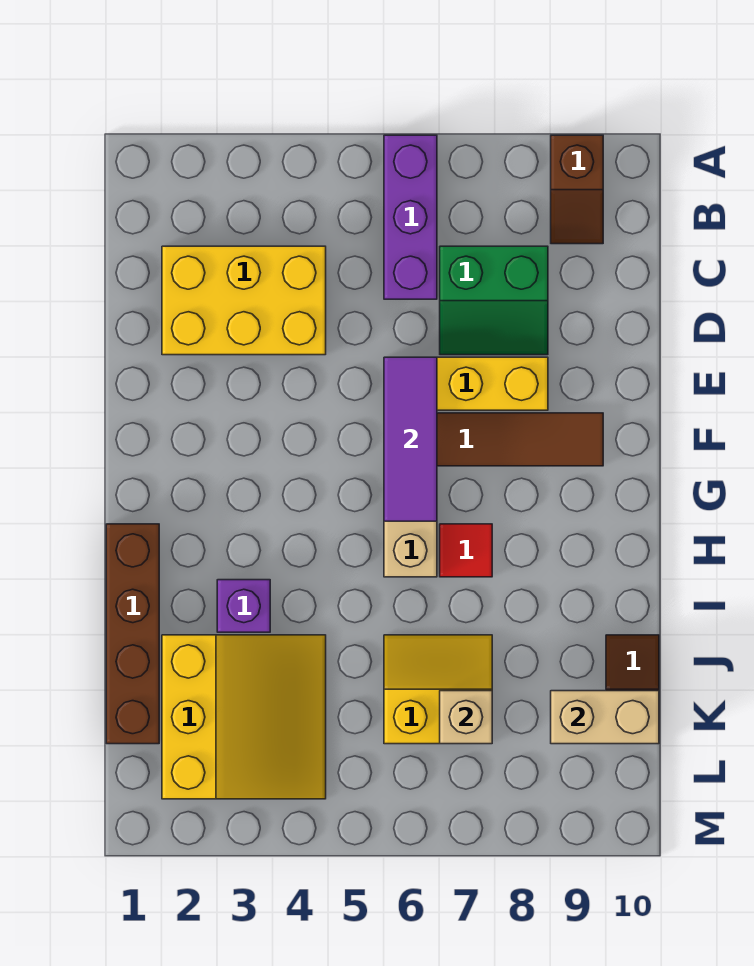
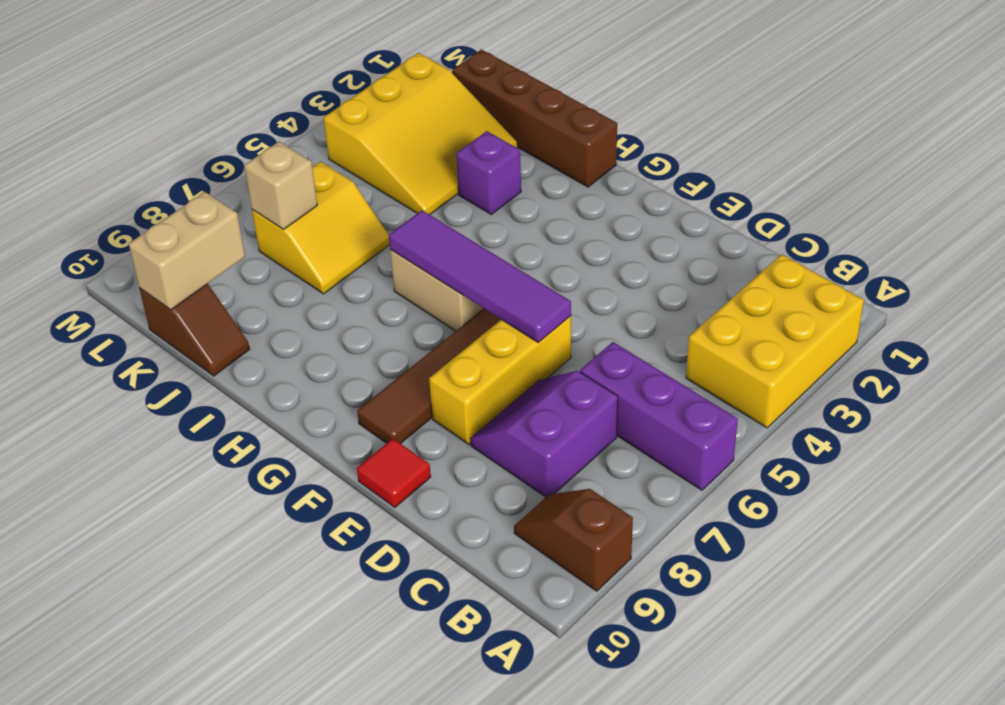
yellow 2x3 brick [162,246,326,355] -> yellow 2x3 brick moved to [686,254,864,428]
green 2x2 slope [440,246,548,355] -> purple 2x2 slope [470,371,618,497]
purple 1x3 tile [384,357,437,521] -> purple 1x4 tile [389,210,571,343]
red 1x1 tile [440,524,492,577] -> red 1x1 tile moved to [357,439,431,507]
yellow 3x3 slope [162,635,326,799] -> yellow 3x3 slope turned to [324,53,518,215]

